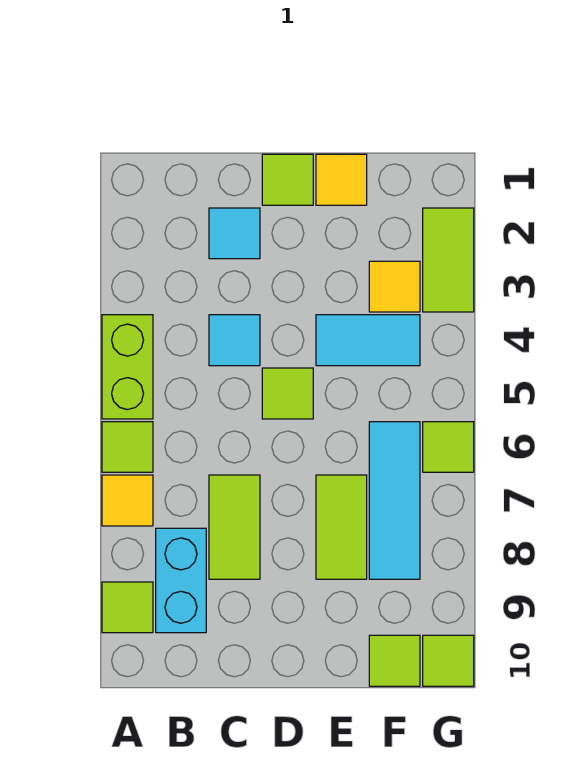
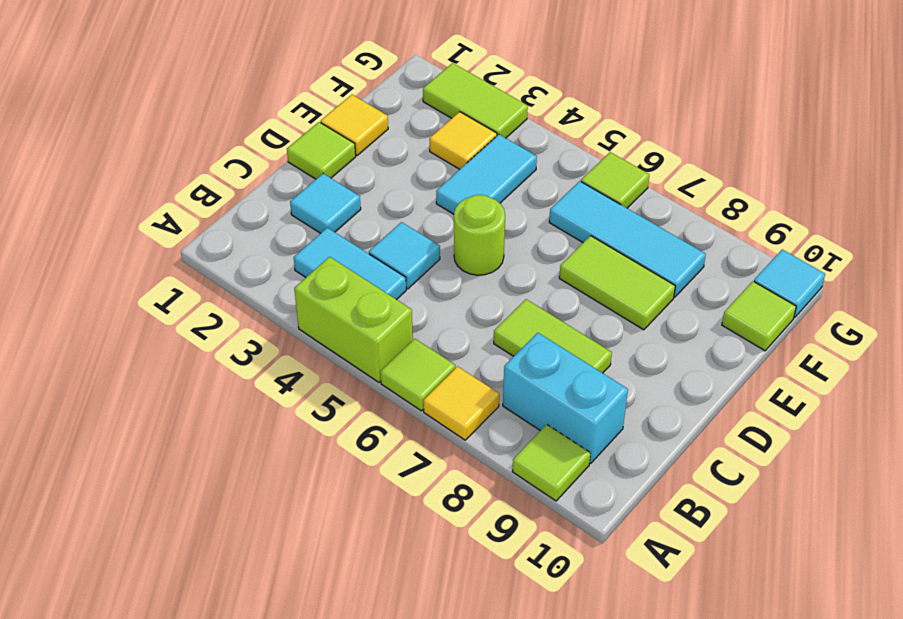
none -> cyan 1x2 tile [294,228,406,300]
lime 1x1 tile [262,368,313,419] -> lime 1x1 round brick [454,195,505,275]
lime 1x1 tile [423,635,474,686] -> cyan 1x1 tile [754,250,825,318]

